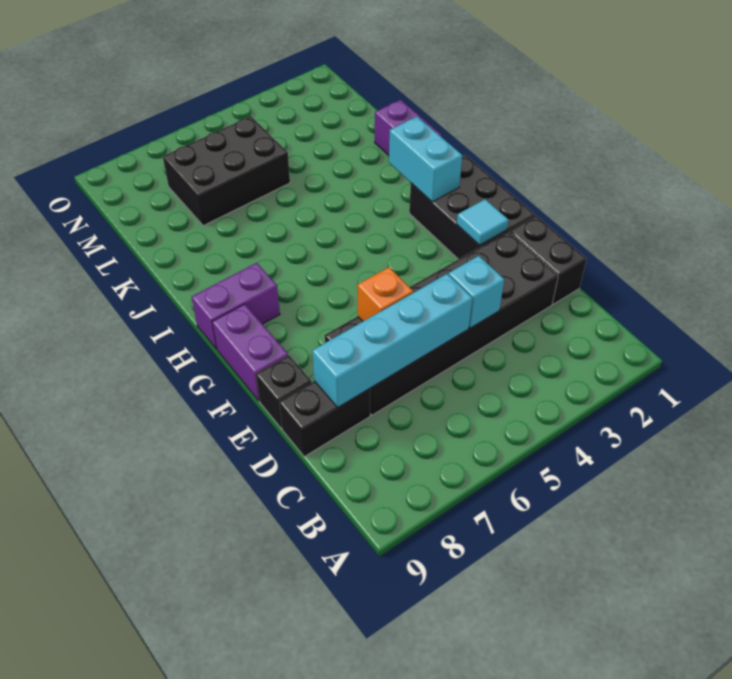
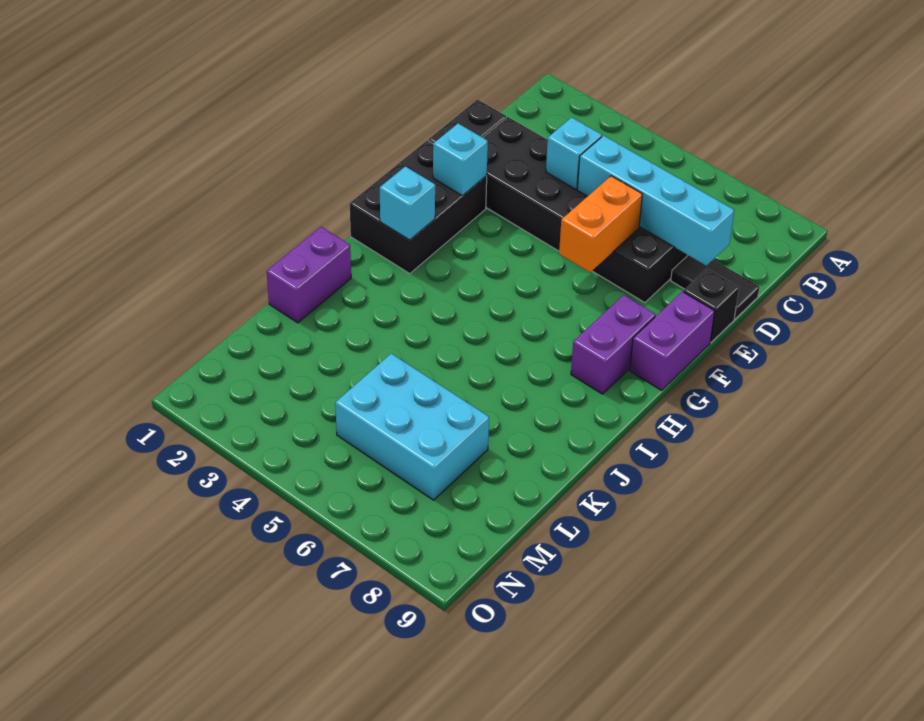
black 1x2 brick [279,381,371,457] -> black 1x2 tile [671,255,759,319]
orange 1x1 brick [358,267,413,321] -> orange 1x2 brick [559,176,642,272]
cyan 1x1 tile [457,199,509,245] -> cyan 1x1 brick [433,124,488,196]
cyan 1x2 brick [389,117,462,202] -> cyan 1x1 brick [380,166,435,240]
purple 1x2 brick [192,263,280,349] -> purple 1x2 brick turned to [571,295,656,394]
black 2x3 brick [163,116,290,226] -> cyan 2x3 brick [335,354,489,500]

